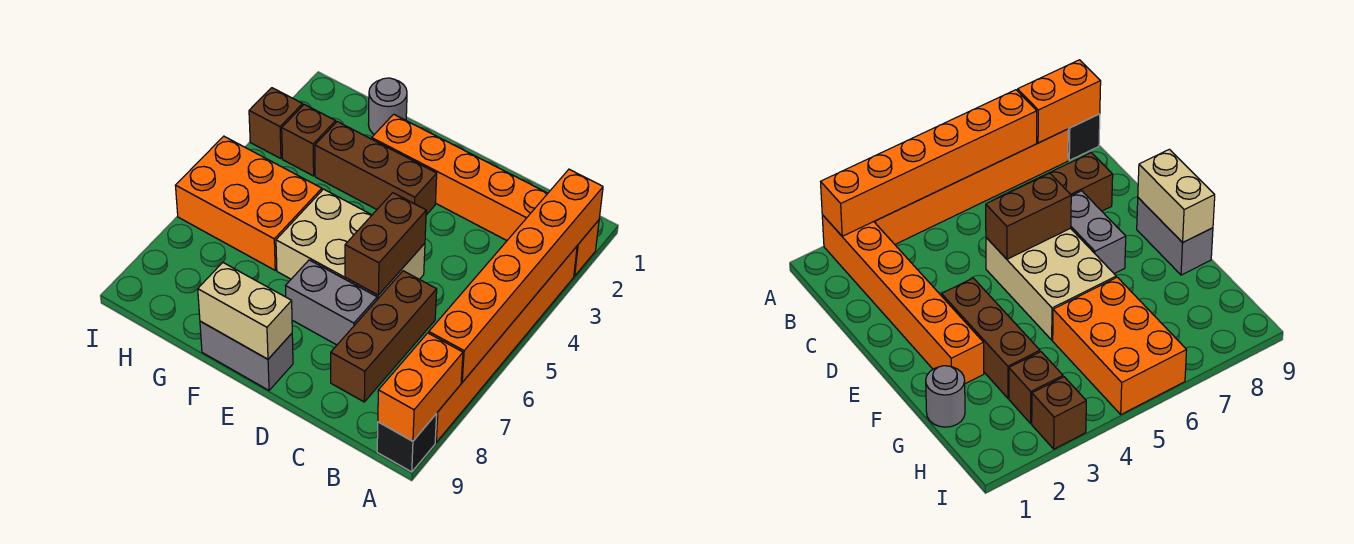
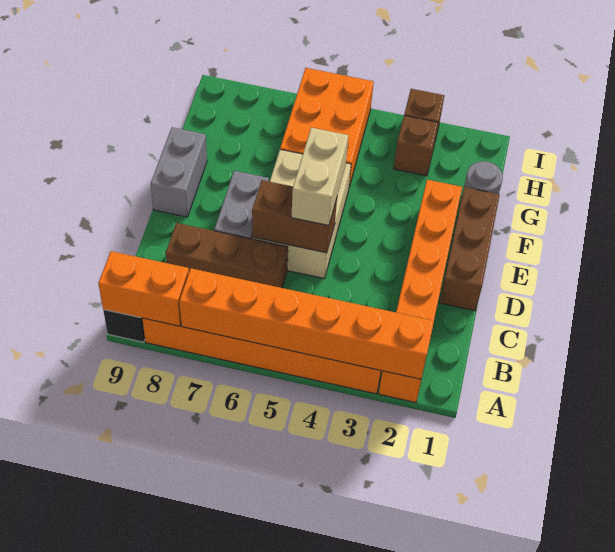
brown 1x3 brick [315,122,437,215] -> brown 1x3 brick moved to [440,187,500,311]
tan 1x2 brick [198,262,292,359] -> tan 1x2 brick moved to [291,128,349,226]

